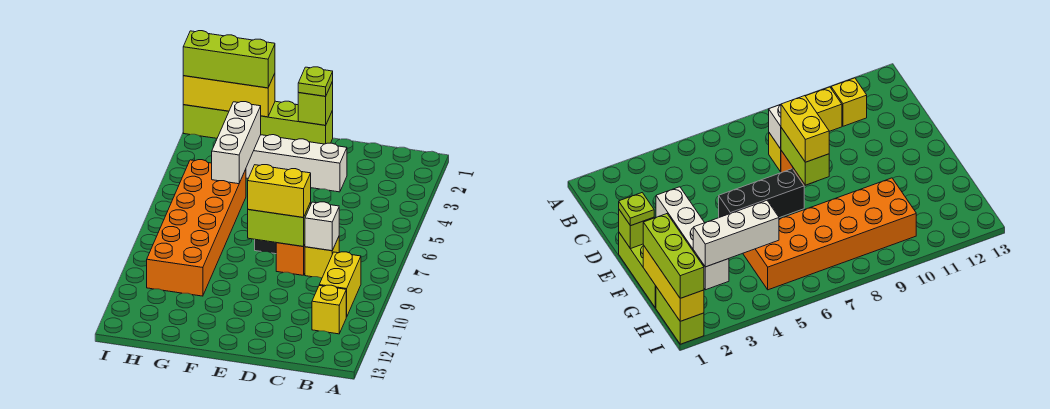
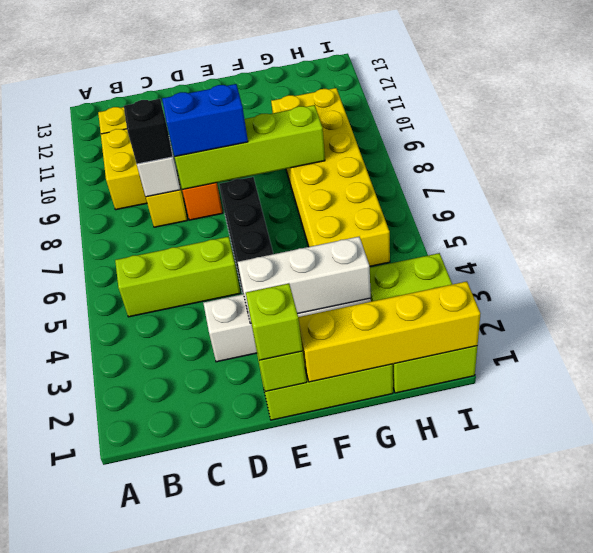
none -> black 1x1 brick [124,99,173,164]
lime 1x2 brick [248,202,311,246] -> lime 1x4 brick [175,105,325,190]
yellow 1x2 brick [248,165,311,218] -> blue 1x2 brick [162,84,248,156]
lime 1x1 plate [298,67,333,96] -> lime 1x1 brick [246,283,303,360]
yellow 1x3 brick [183,74,275,117] -> yellow 1x4 brick [298,281,480,382]
lime 1x3 brick [183,31,275,88] -> lime 1x3 brick moved to [115,237,240,317]
white 1x3 brick [212,102,261,184] -> white 1x3 brick turned to [238,237,371,324]
orange 2x6 brick [147,160,246,296] -> yellow 2x6 brick [271,88,390,266]
lime 1x2 brick [183,105,229,138] -> lime 2x3 brick [370,253,477,393]

